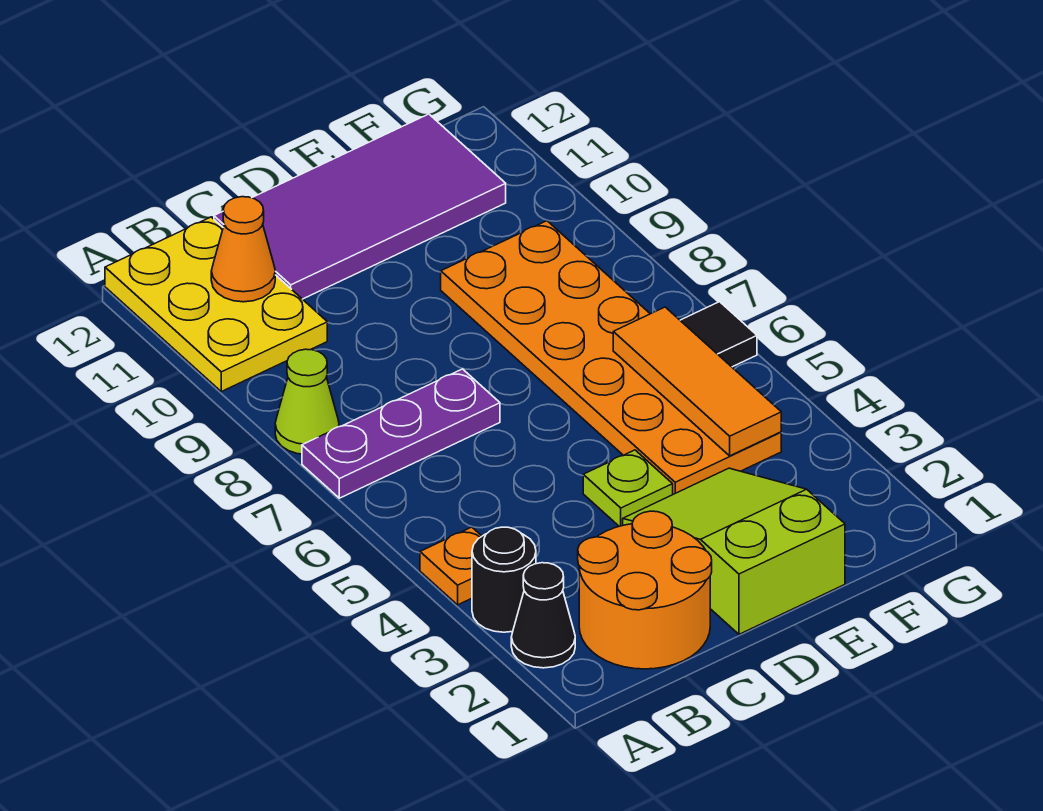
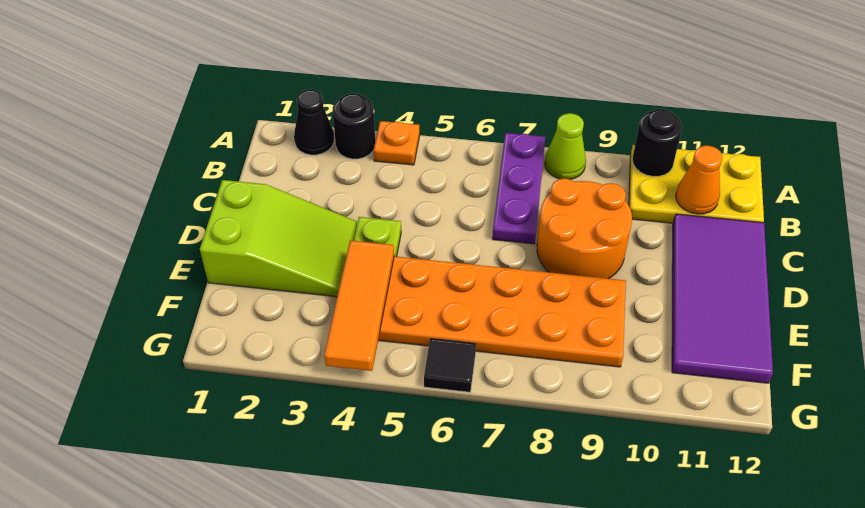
none -> black 1x1 round brick [632,109,682,176]
orange 2x2 round brick [578,511,712,669] -> orange 2x2 round brick moved to [537,179,632,279]
orange 1x3 tile [613,307,781,456] -> orange 1x3 tile turned to [324,240,394,371]

